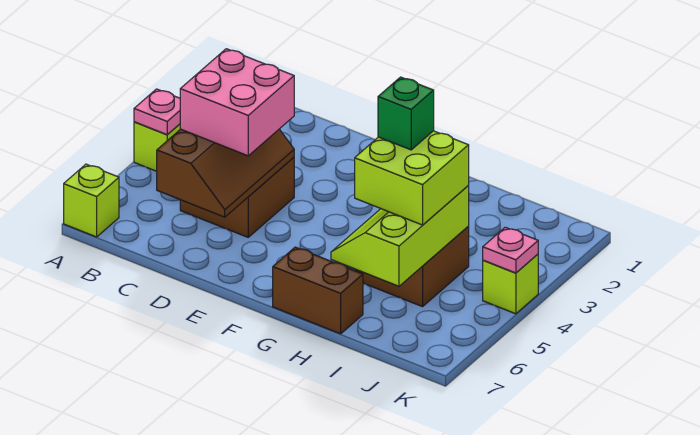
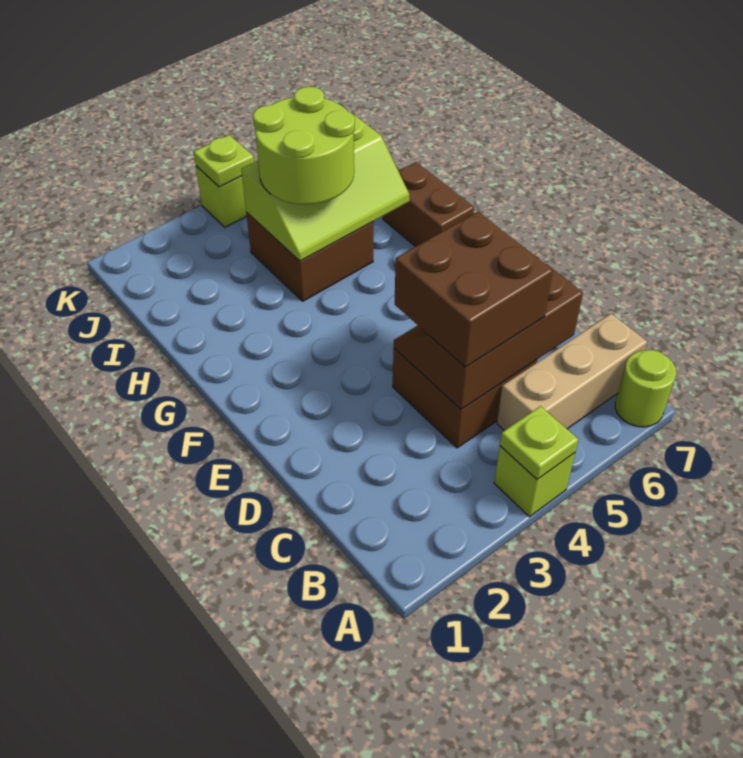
pink 1x1 plate [134,89,180,135] -> lime 1x1 plate [500,406,578,479]
lime 1x1 brick [64,164,119,237] -> lime 1x1 round brick [615,350,676,427]
none -> tan 1x3 brick [497,314,647,431]
pink 2x2 brick [180,49,294,156] -> brown 2x2 brick [395,212,553,367]
lime 2x2 brick [355,131,469,225] -> lime 2x2 round brick [253,87,355,204]
green 1x1 brick [378,77,434,150] -> none
pink 1x1 plate [483,227,538,273] -> lime 1x1 plate [194,135,254,187]

